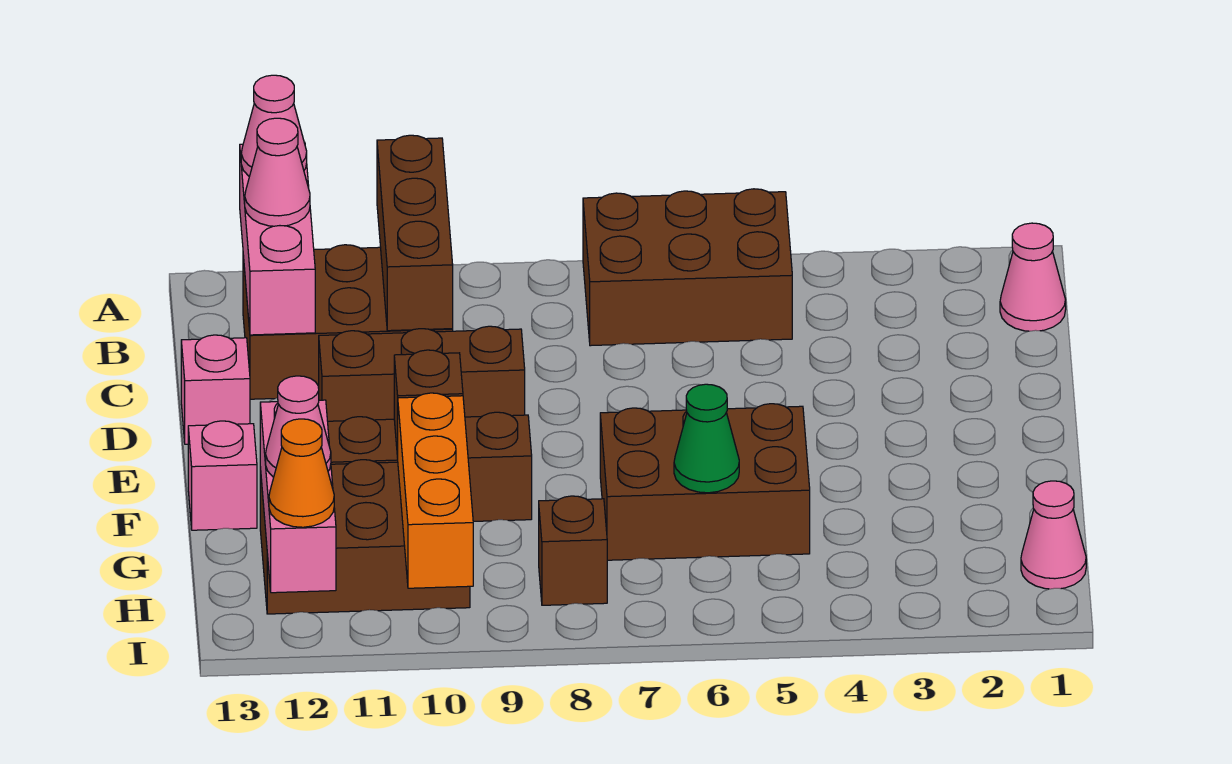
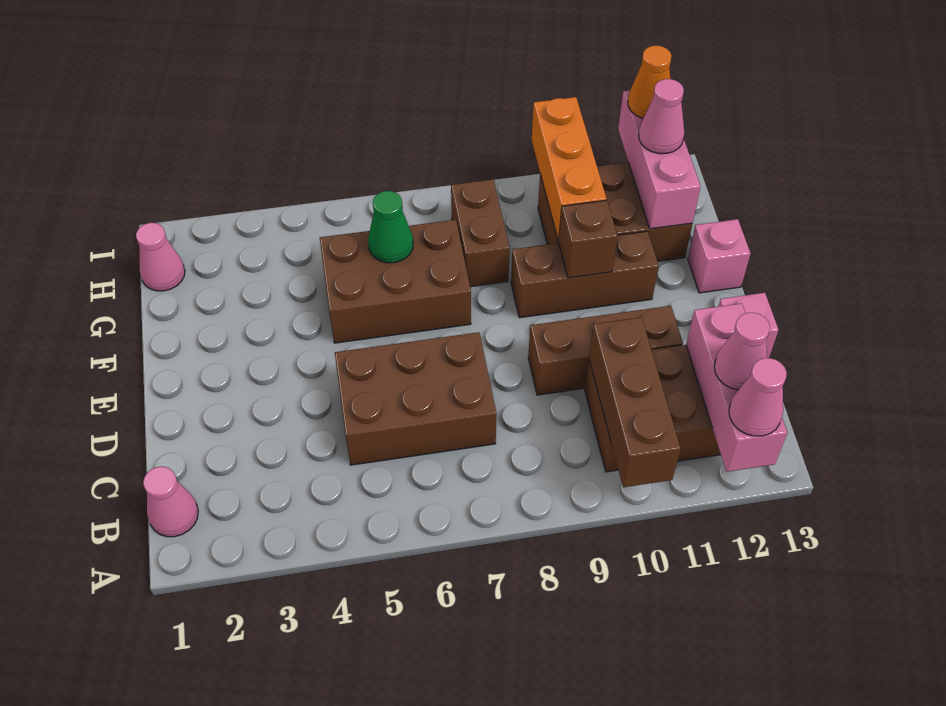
brown 2x3 brick [583,189,792,346] -> brown 2x3 brick moved to [335,332,497,465]
brown 1x1 brick [539,496,607,605] -> brown 1x2 brick [451,179,510,287]

